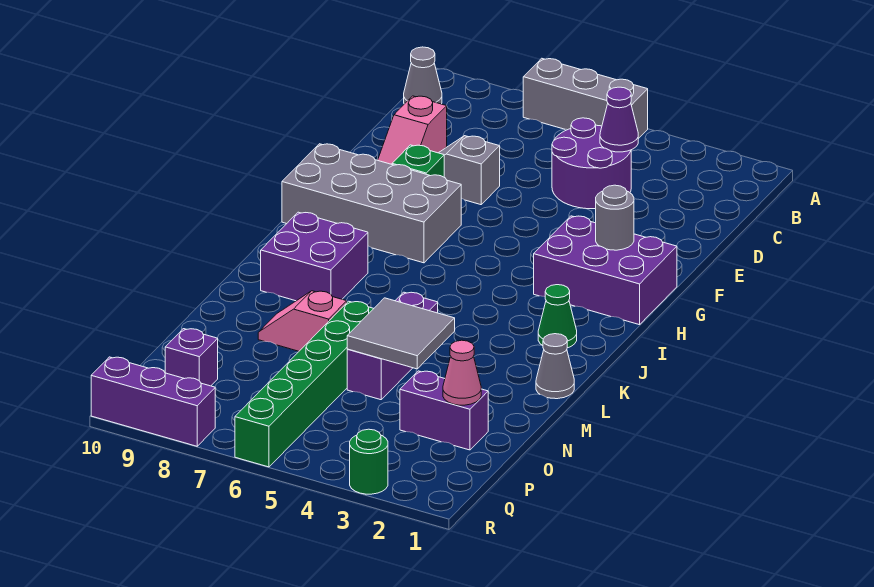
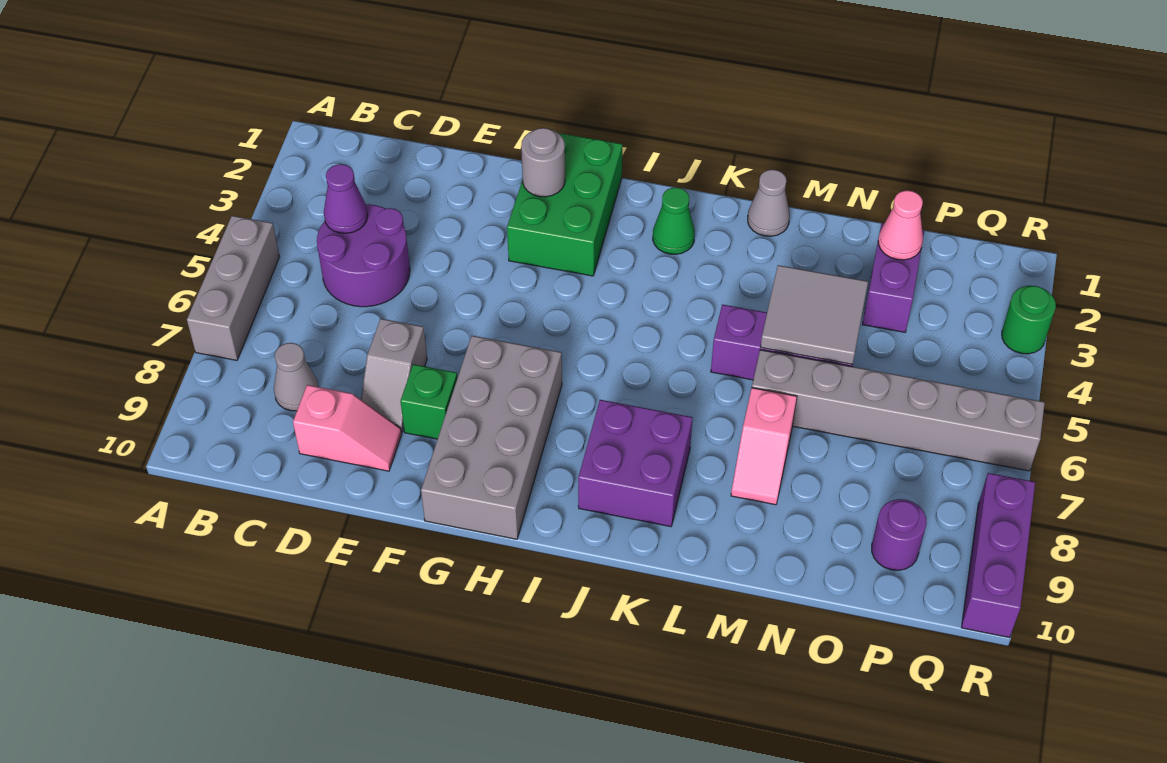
grey 1x1 cone [404,47,442,104] -> grey 1x1 cone moved to [274,343,319,411]
purple 2x3 brick [534,216,677,325] -> green 2x3 brick [507,133,622,276]
green 1x6 brick [235,301,374,467] -> grey 1x6 brick [752,350,1045,471]
purple 1x1 brick [165,329,218,386] -> purple 1x1 round brick [872,499,926,570]

